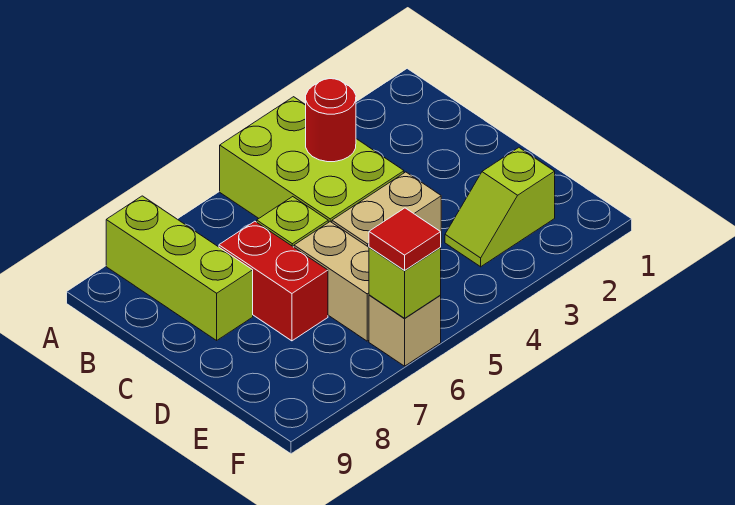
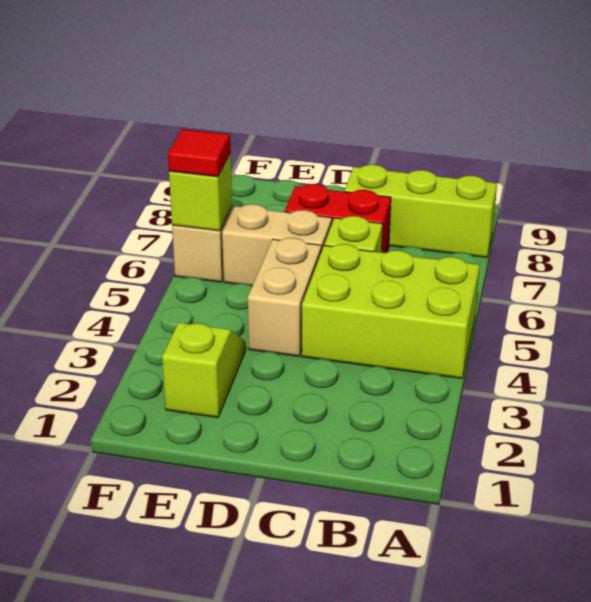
red 1x1 round brick [306,79,356,162] -> none

